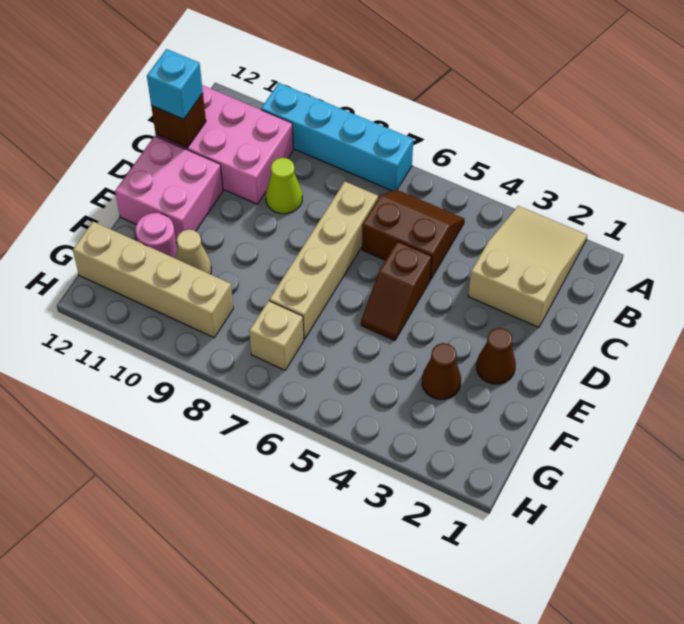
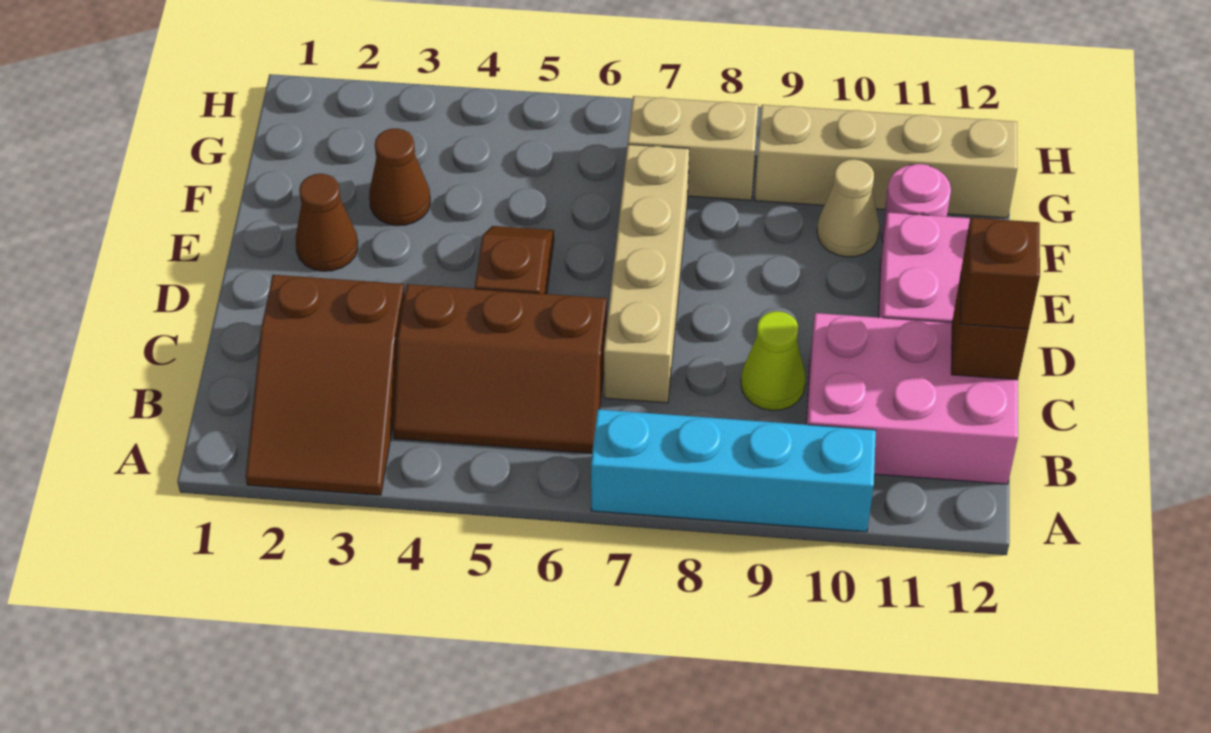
tan 2x3 slope [468,206,587,327] -> brown 2x3 slope [246,275,405,495]
brown 2x2 slope [362,190,464,280] -> brown 2x3 slope [393,284,607,453]
cyan 1x1 brick [147,49,203,119] -> brown 1x1 brick [960,218,1040,329]
tan 1x1 brick [249,301,304,370] -> tan 1x2 brick [628,96,758,201]

